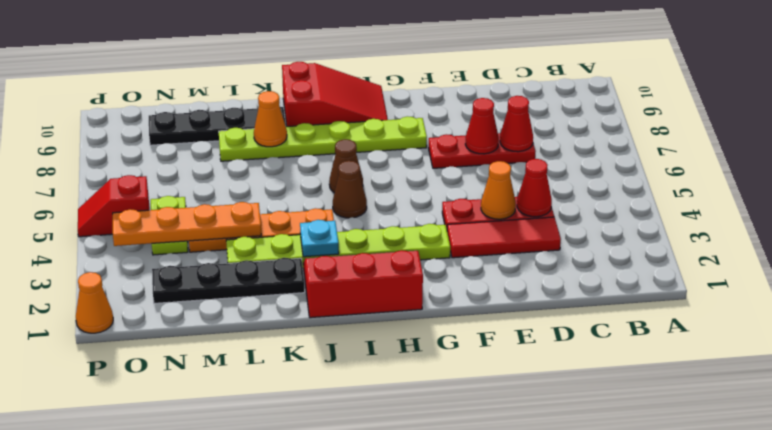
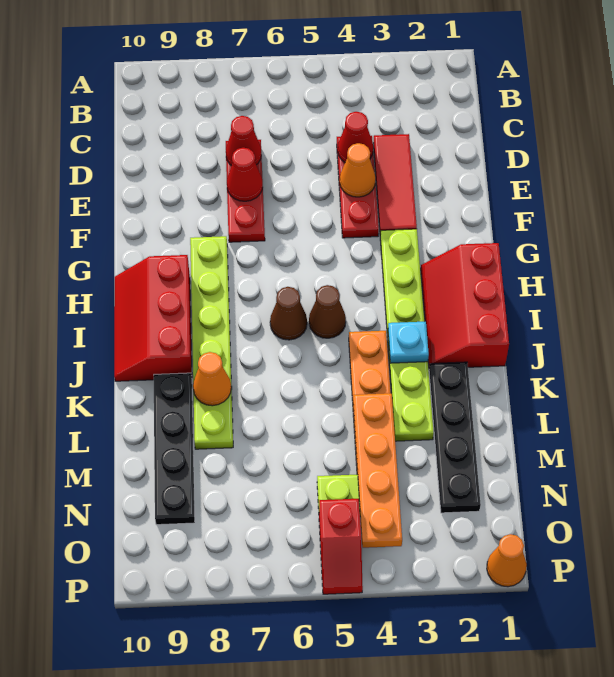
red 2x3 slope [282,62,388,127] -> red 2x3 slope turned to [114,255,192,381]

